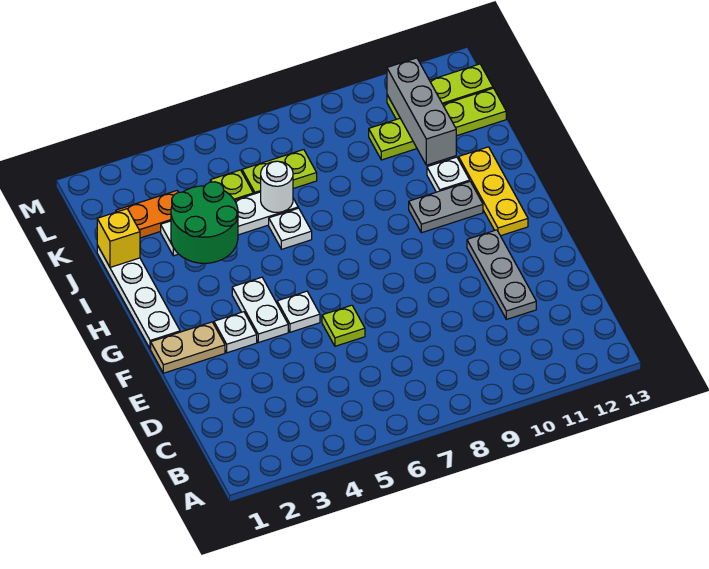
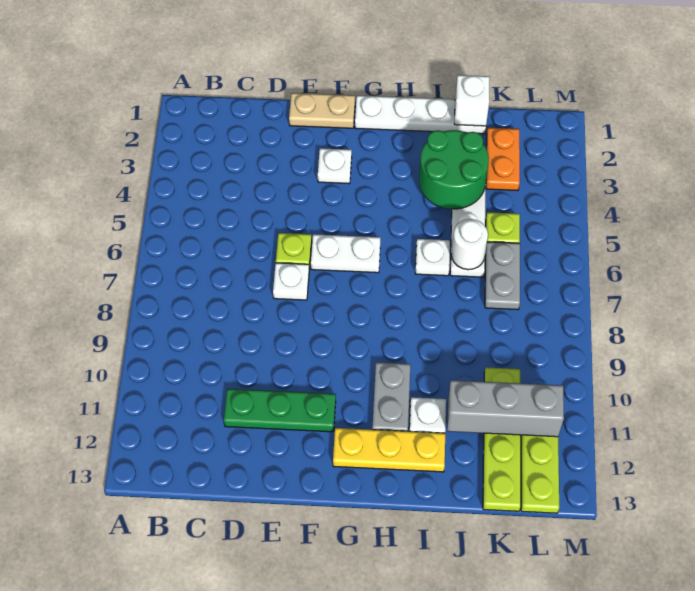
grey 1x3 plate [467,230,536,319] -> green 1x3 plate [224,389,336,432]
tan 1x2 plate [151,322,225,373] -> tan 1x2 plate turned to [289,93,355,128]
white 1x2 plate [232,277,288,343] -> white 1x2 plate moved to [311,234,381,273]
white 1x1 plate [277,291,320,332] -> white 1x1 plate moved to [273,263,309,300]
yellow 1x1 brick [97,209,140,267] -> white 1x1 brick [455,75,489,126]
lime 1x2 plate [242,150,317,194] -> grey 1x2 plate [485,242,520,310]

